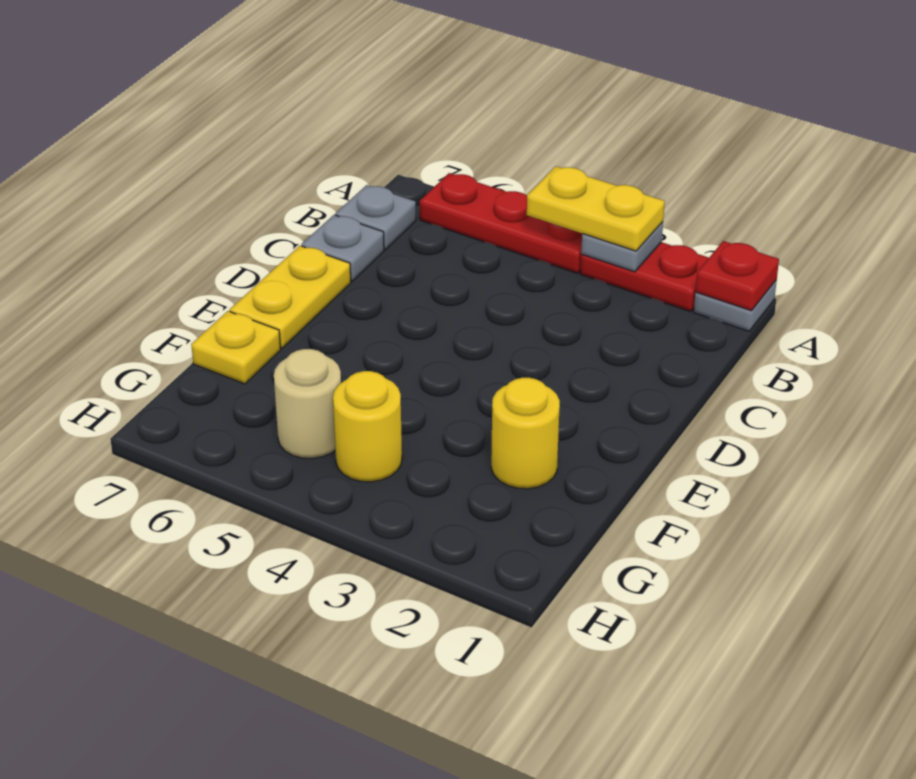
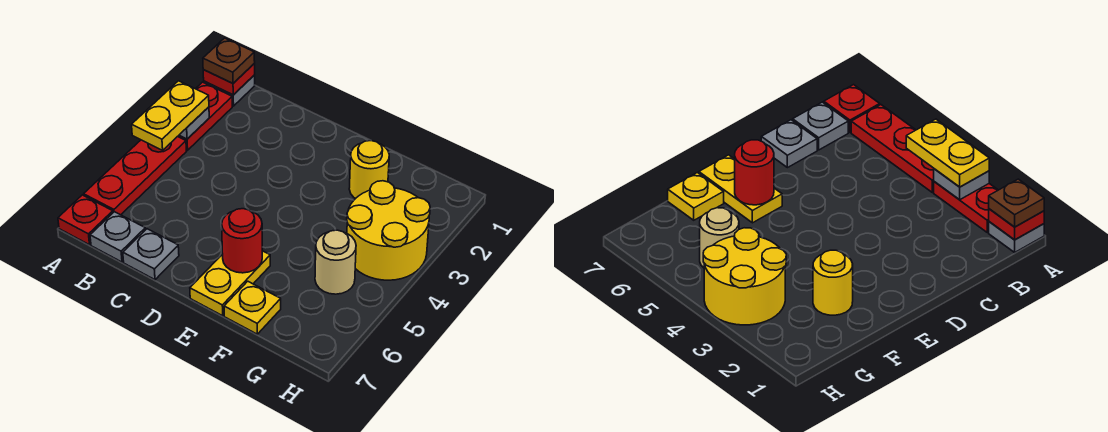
none -> brown 1x1 plate [203,38,255,83]
none -> red 1x1 plate [58,195,113,245]
yellow 1x2 plate [230,246,351,348] -> yellow 1x2 plate turned to [190,251,270,316]
none -> red 1x1 round brick [222,209,262,273]
yellow 1x1 round brick [333,371,402,482] -> yellow 2x2 round brick [347,181,430,280]

